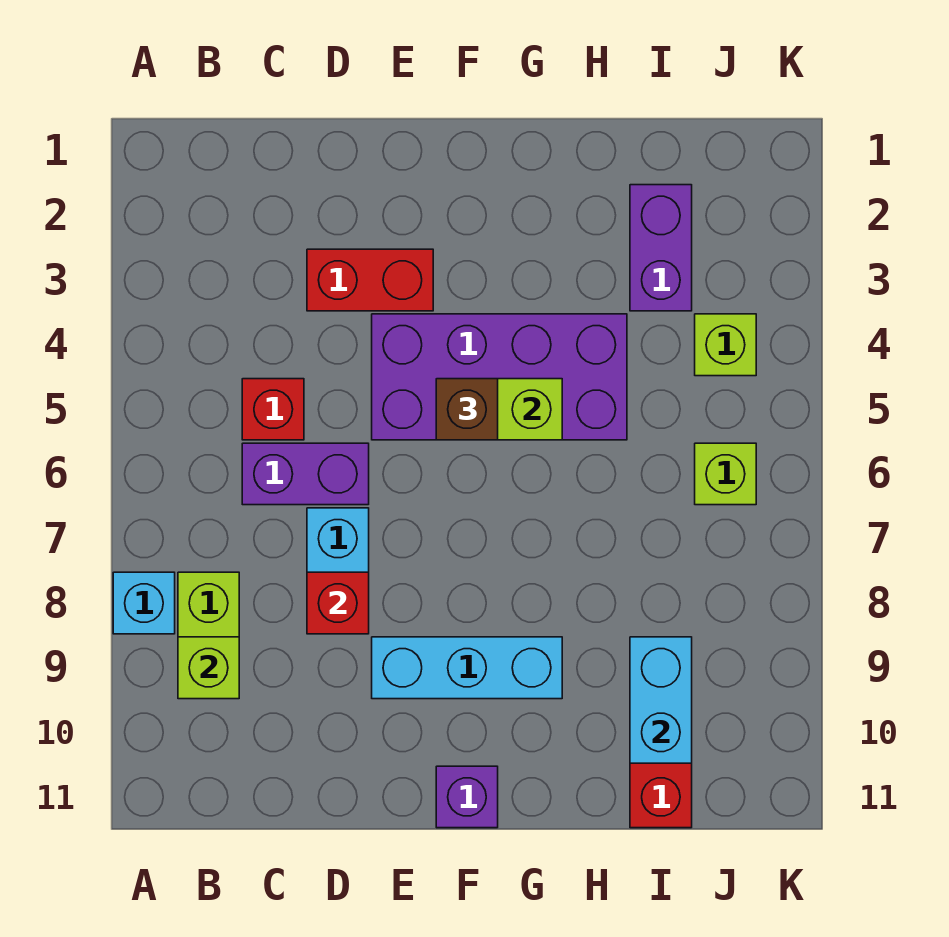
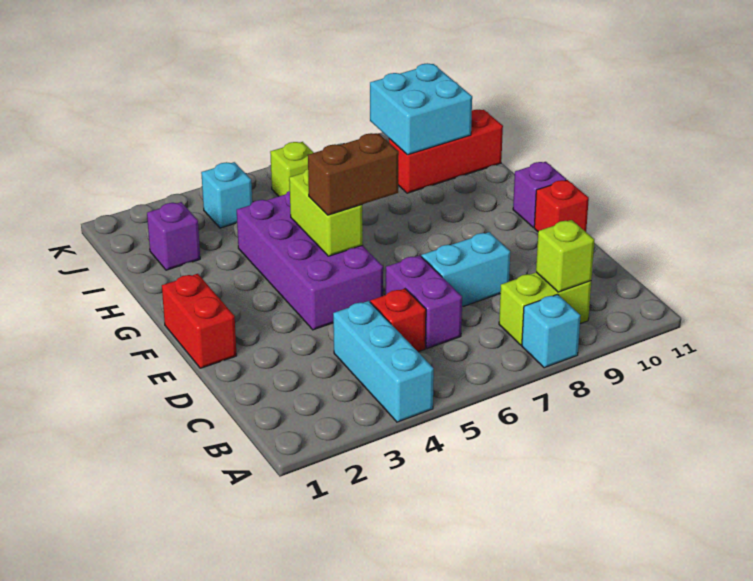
red 1x2 brick [307,249,433,311] -> red 1x2 brick moved to [162,274,237,368]
red 1x1 brick [307,572,369,634] -> red 1x1 brick moved to [534,180,589,232]
cyan 1x3 brick [372,637,562,699] -> cyan 1x3 brick moved to [333,301,434,422]
brown 1x1 brick [436,379,498,440] -> brown 1x2 brick [308,133,399,215]
purple 1x2 brick [630,185,692,311] -> purple 1x1 brick [147,202,200,270]
cyan 1x2 brick [630,637,692,763] -> cyan 2x2 brick [370,63,472,155]
lime 1x1 brick [695,314,756,376] -> cyan 1x1 brick [201,162,252,228]

